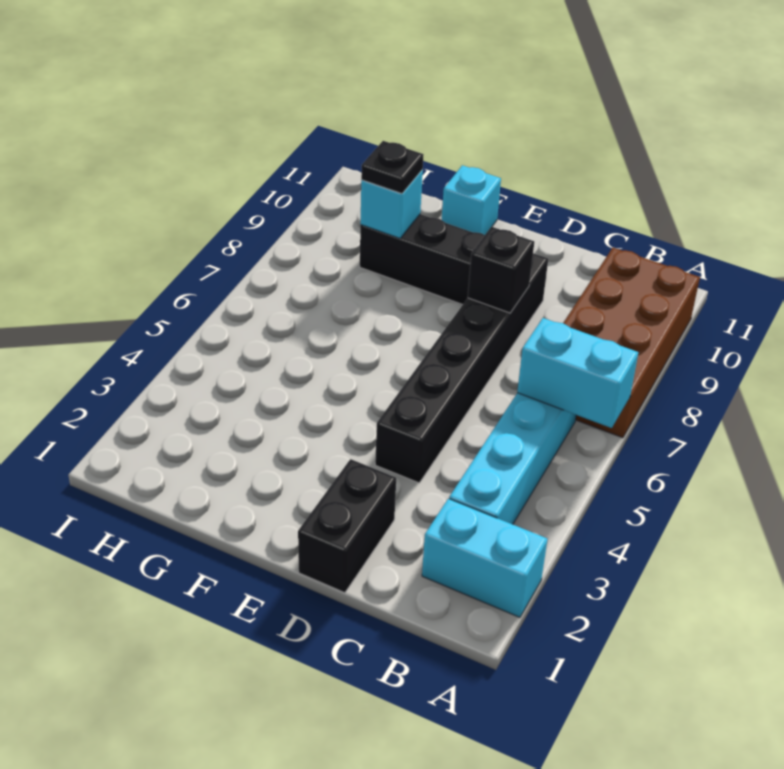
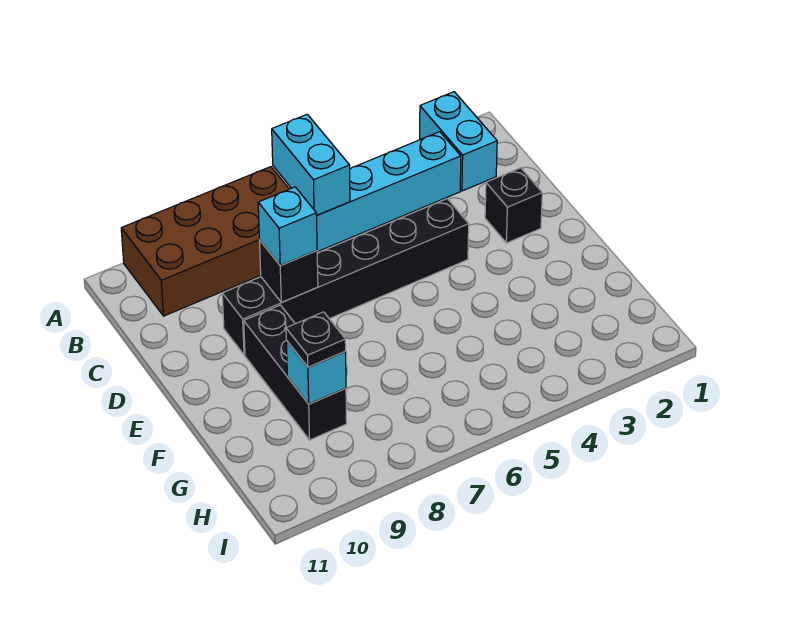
black 1x2 brick [298,459,396,593] -> black 1x1 brick [485,168,542,243]
cyan 1x1 brick [442,165,501,235] -> cyan 1x1 brick moved to [258,187,317,266]

